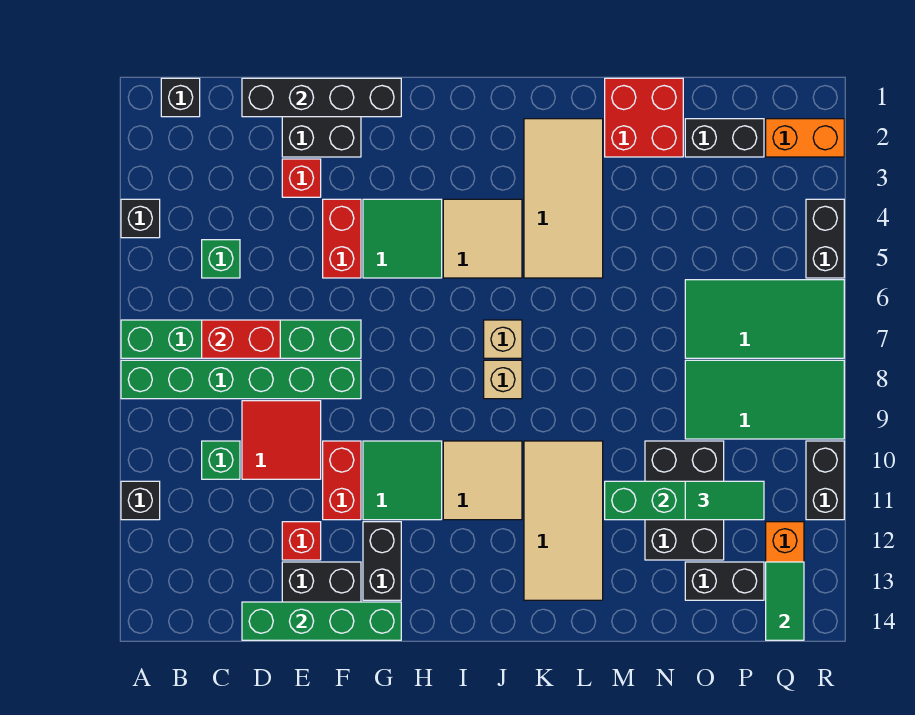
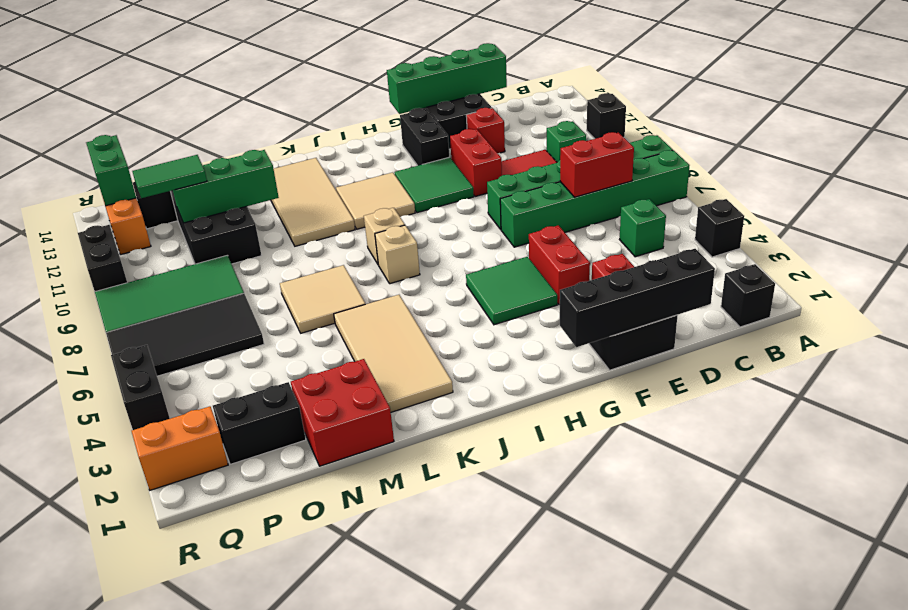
tan 2x2 tile [443,199,522,278] -> tan 2x2 tile moved to [280,265,365,333]
green 2x4 tile [685,280,844,358] -> black 2x4 tile [106,294,264,376]
green 1x2 tile [766,562,804,640] -> green 1x2 brick [86,135,136,206]

